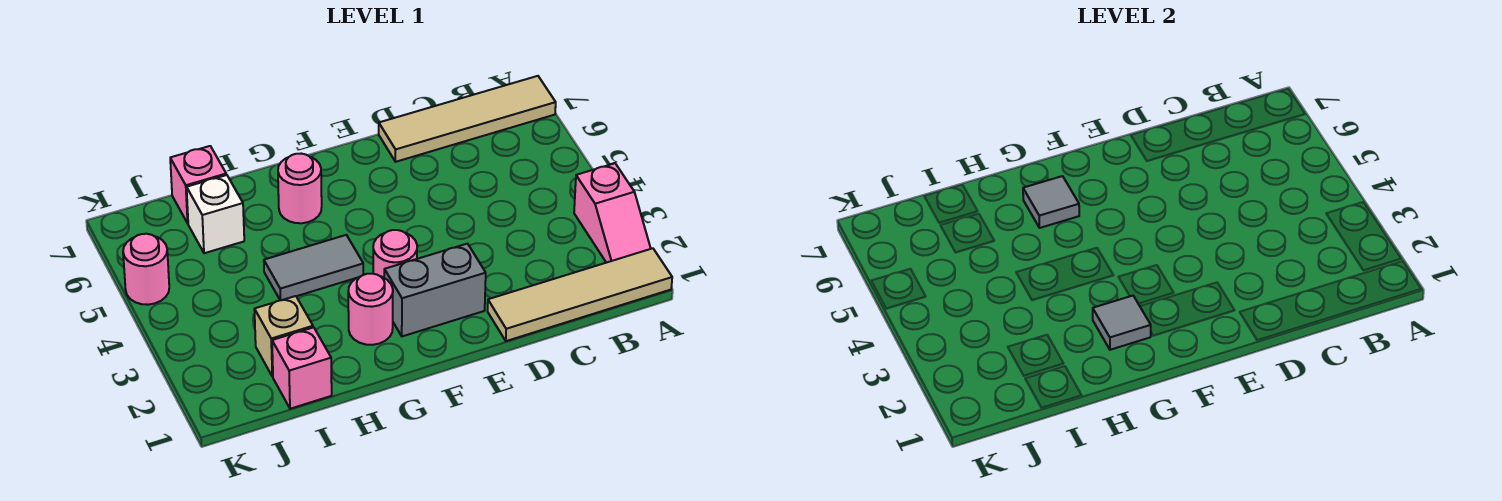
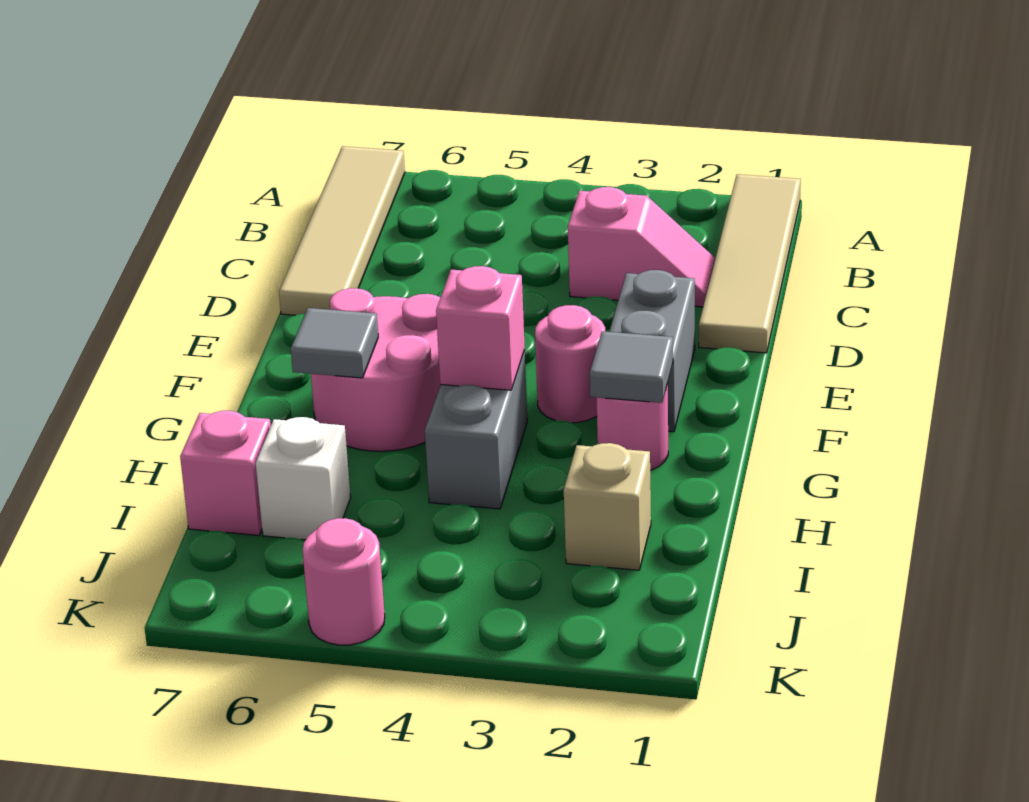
pink 1x2 slope [574,163,651,263] -> pink 1x2 slope moved to [568,187,715,307]
grey 1x2 tile [264,235,363,300] -> grey 1x2 brick [425,351,527,509]
pink 1x1 round brick [278,154,322,223] -> pink 2x2 round brick [311,288,441,451]
pink 1x1 brick [272,327,332,409] -> pink 1x1 brick moved to [436,266,525,390]

